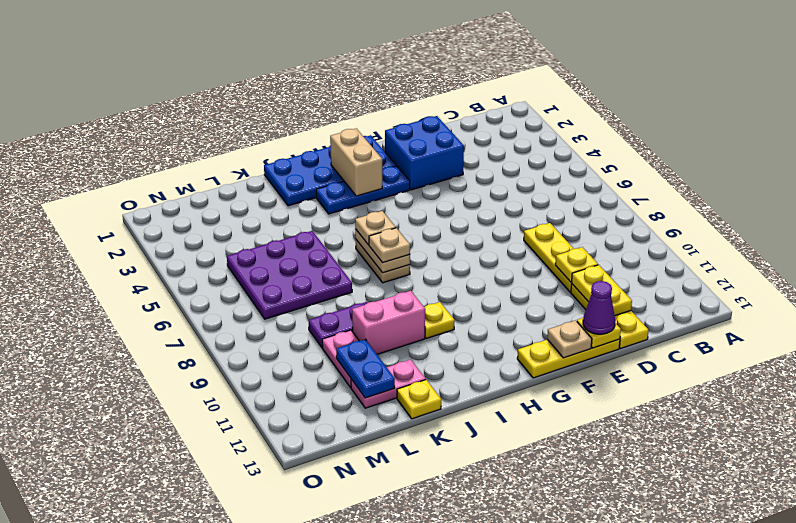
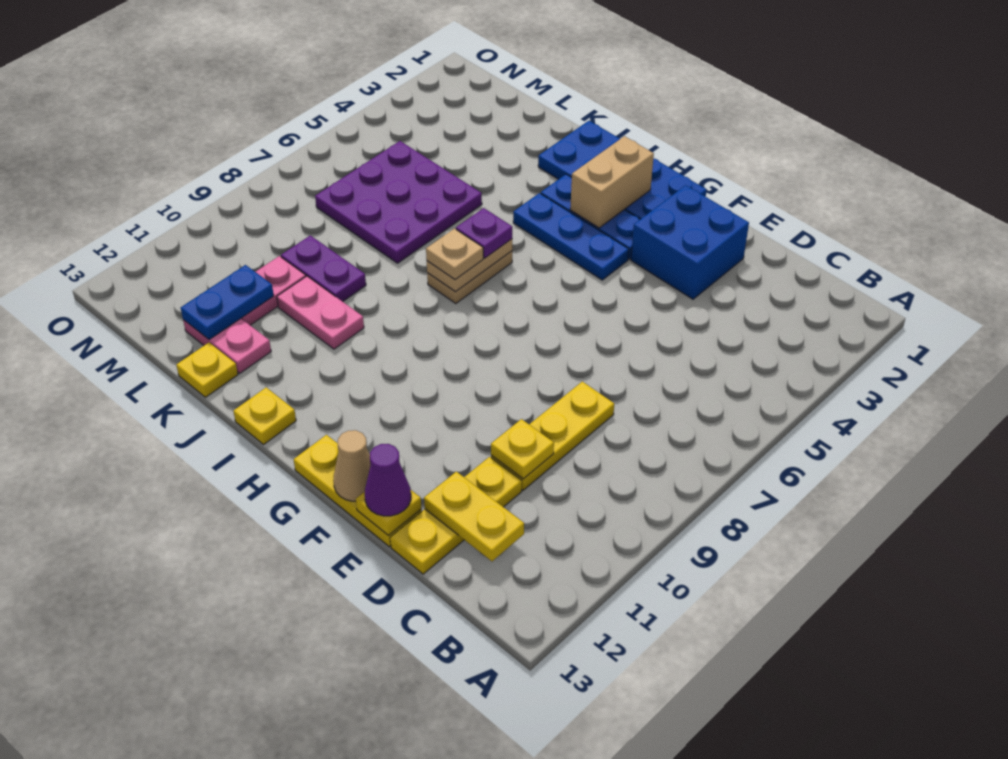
yellow 1x2 plate [572,265,632,316] -> yellow 1x2 plate turned to [424,472,524,561]
tan 1x1 plate [547,320,592,358] -> tan 1x1 cone [333,430,371,501]
none -> blue 1x3 plate [513,193,629,280]
tan 1x1 plate [355,211,396,245] -> purple 1x1 plate [456,208,512,258]
yellow 1x1 plate [424,302,455,338] -> yellow 1x1 plate moved to [233,387,296,444]
pink 1x2 brick [352,291,425,354] -> pink 1x2 plate [277,276,364,349]

